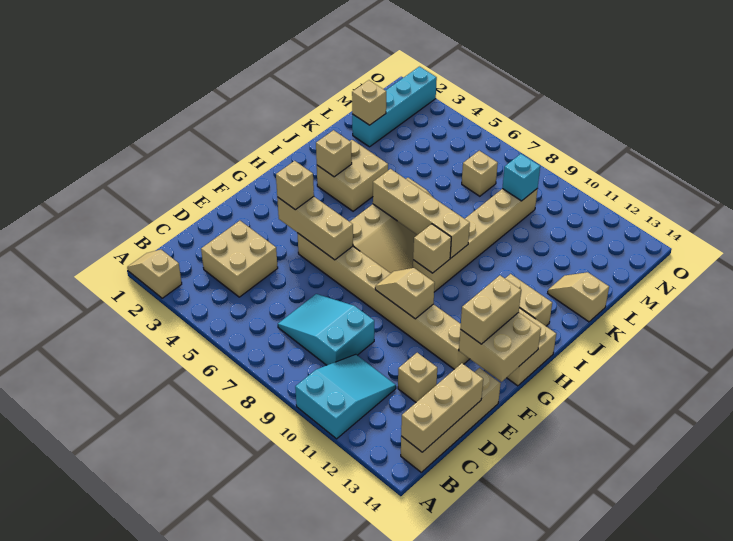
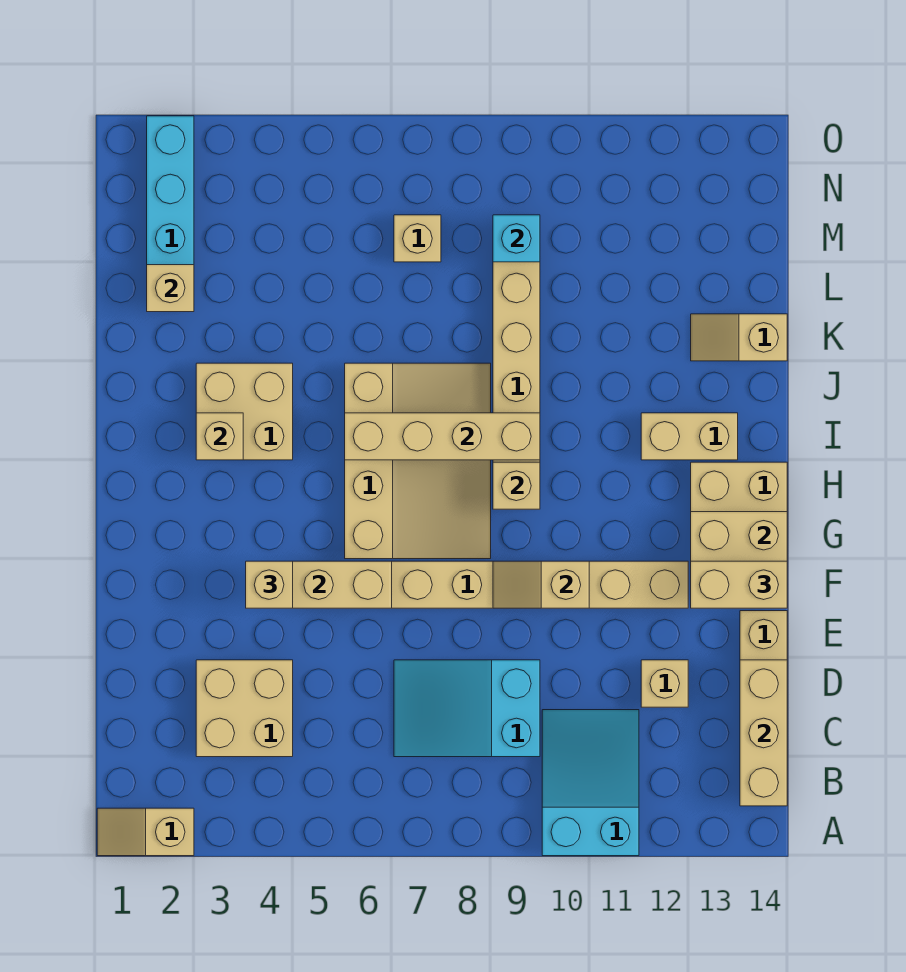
tan 1x2 brick [460,275,521,344] -> tan 1x2 brick turned to [691,561,787,608]

